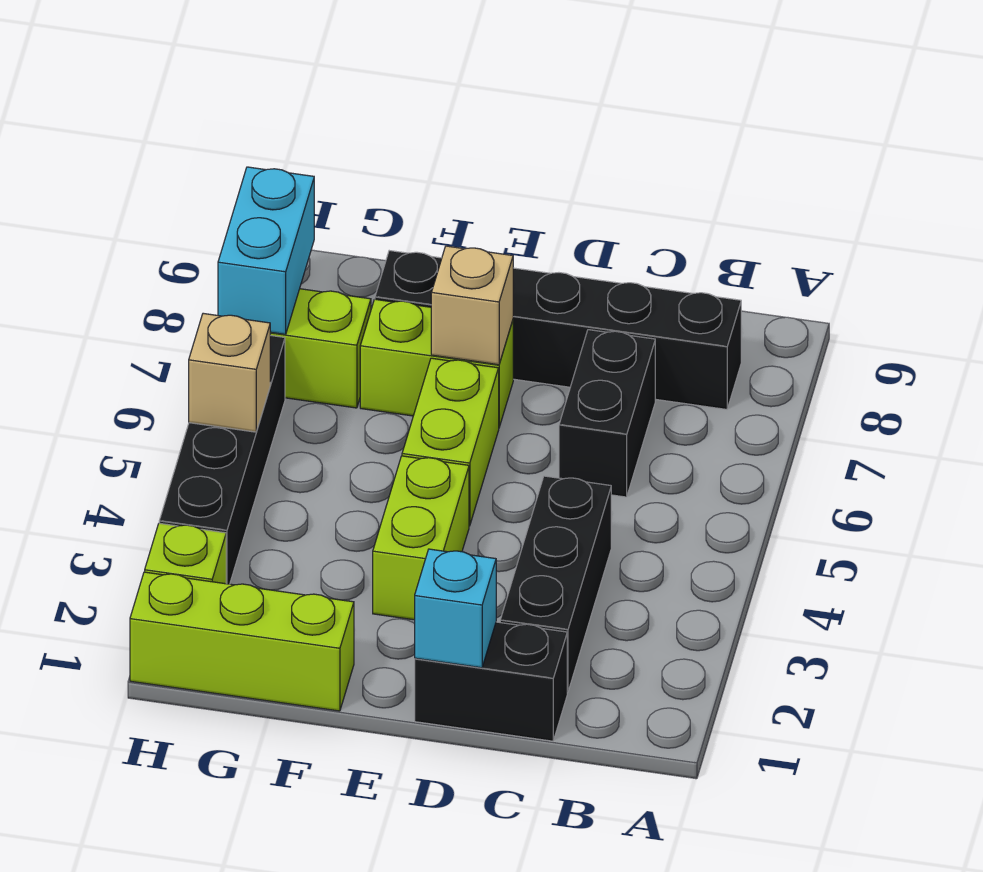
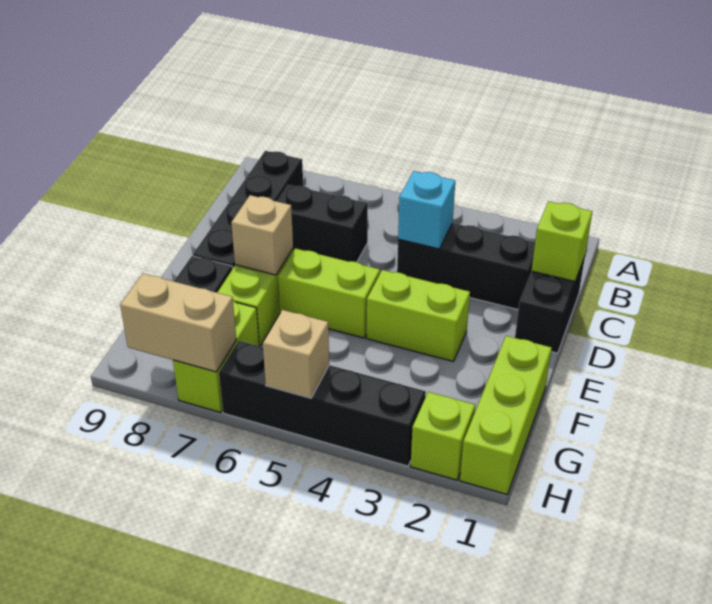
none -> lime 1x1 brick [532,201,592,282]
cyan 1x1 brick [415,549,496,668] -> cyan 1x1 brick moved to [398,171,455,249]
cyan 1x2 brick [218,167,314,334] -> tan 1x2 brick [120,274,236,372]

